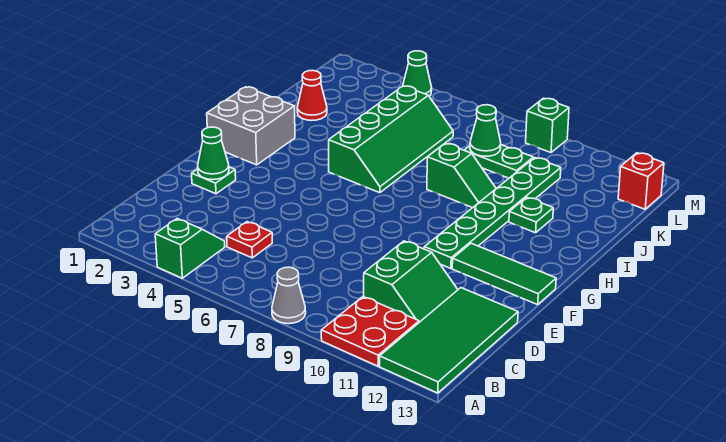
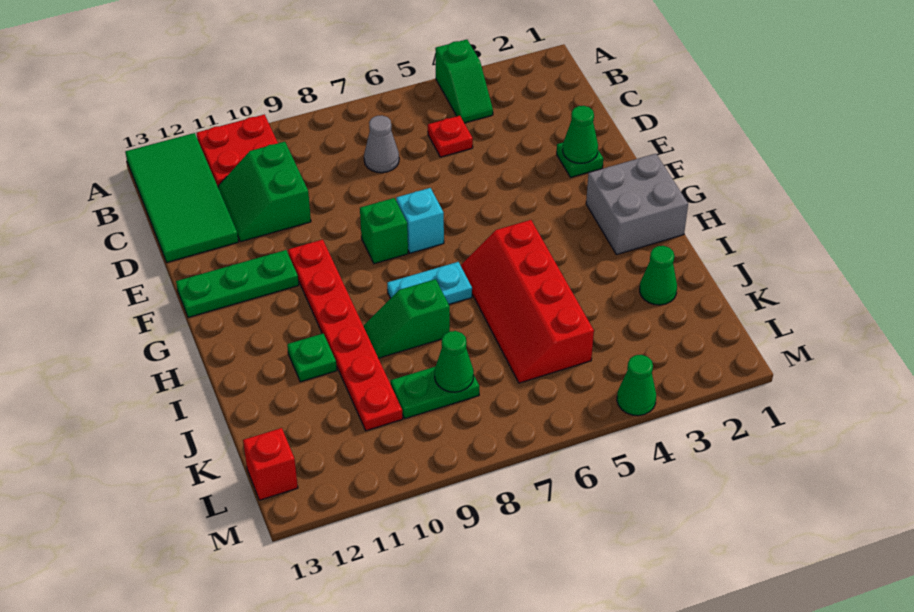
grey 1x1 cone [272,267,306,324] -> grey 1x1 cone moved to [364,115,399,173]
none -> cyan 1x1 brick [396,188,444,253]
green 1x6 plate [424,158,561,268] -> red 1x6 plate [288,240,403,431]
green 1x3 tile [452,243,556,305] -> green 1x3 plate [176,250,299,317]
green 2x4 slope [329,86,453,193] -> red 2x4 slope [461,220,594,383]
none -> cyan 1x2 plate [387,262,472,304]
red 1x1 cone [297,70,327,121] -> green 1x1 cone [640,246,677,305]
green 1x1 brick [526,98,569,153] -> green 1x1 brick moved to [360,198,408,264]

